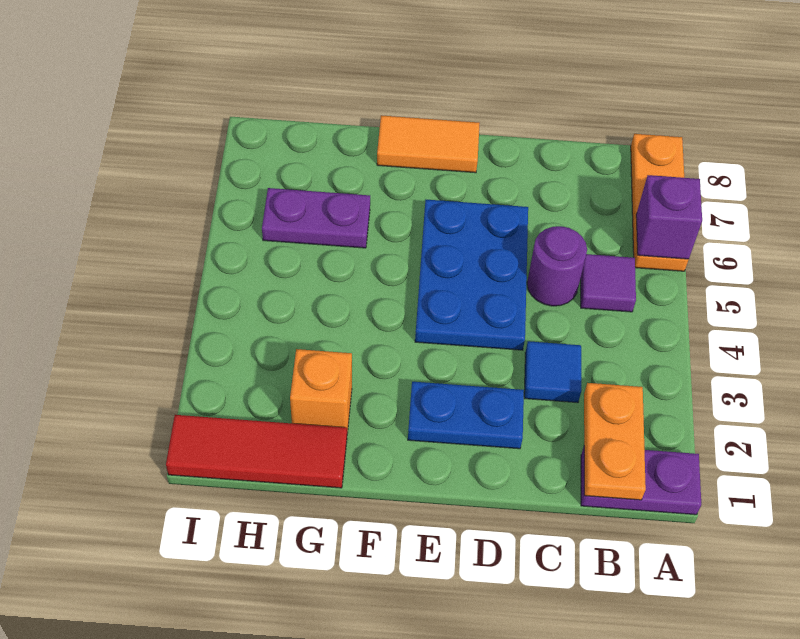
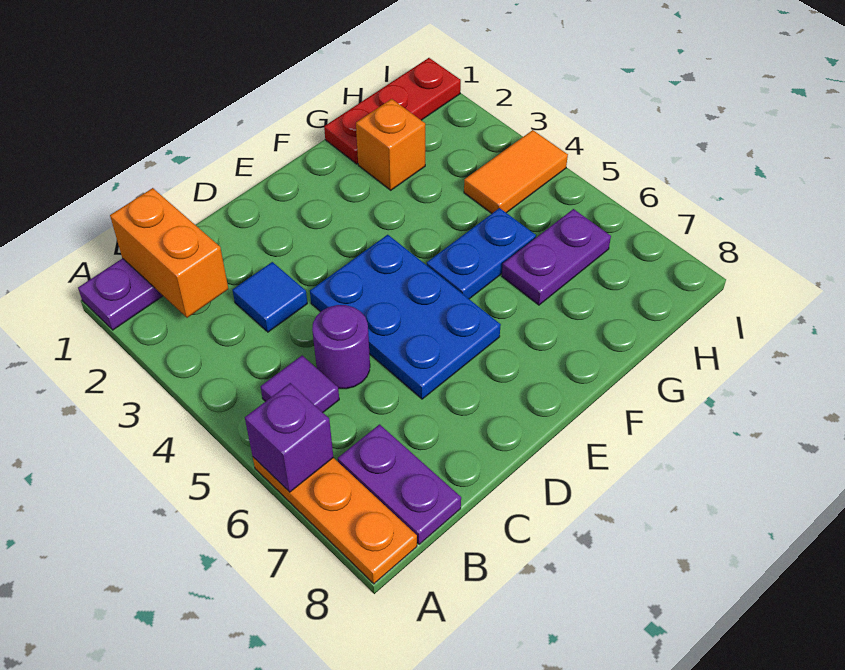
orange 1x2 plate [584,383,646,500] -> orange 1x2 brick [110,188,228,318]
none -> purple 1x2 plate [338,424,461,544]
blue 1x2 plate [408,382,524,449] -> blue 1x2 plate moved to [427,208,536,299]
orange 1x2 tile [377,115,480,173] -> orange 1x2 tile moved to [464,130,568,213]
red 1x3 tile [166,415,347,488] -> red 1x3 plate [324,58,461,164]

